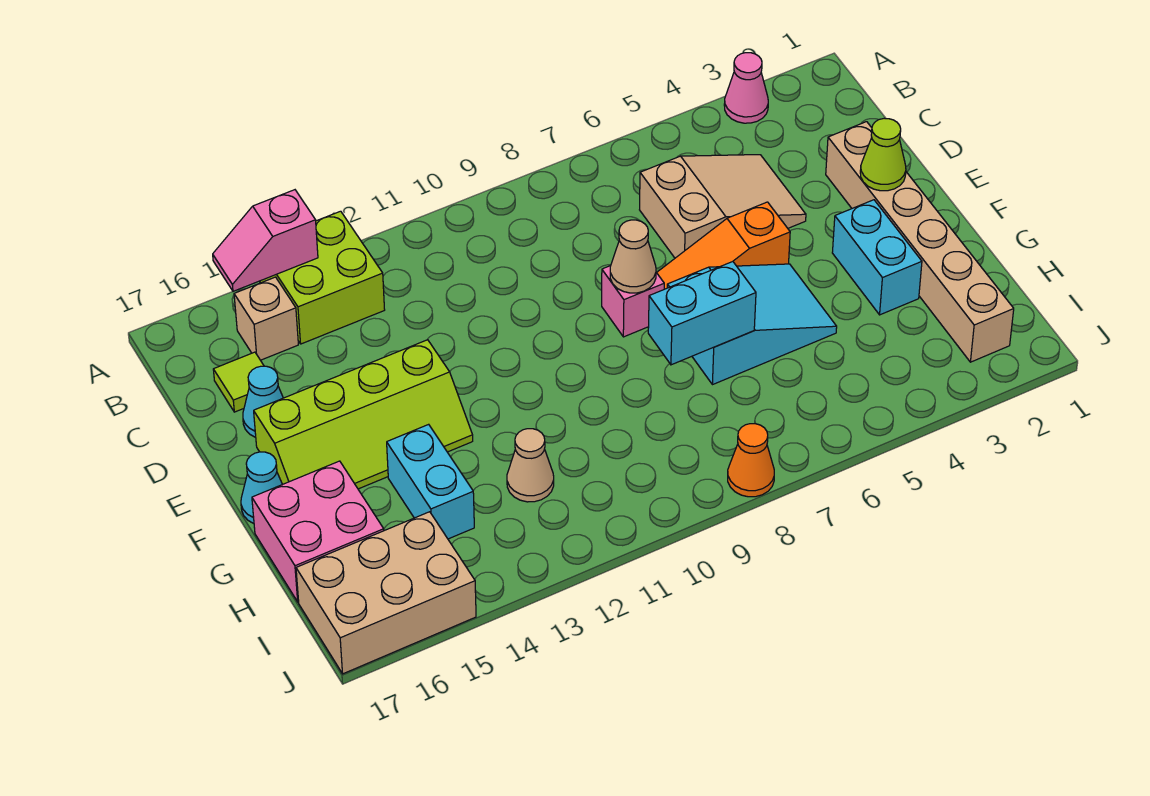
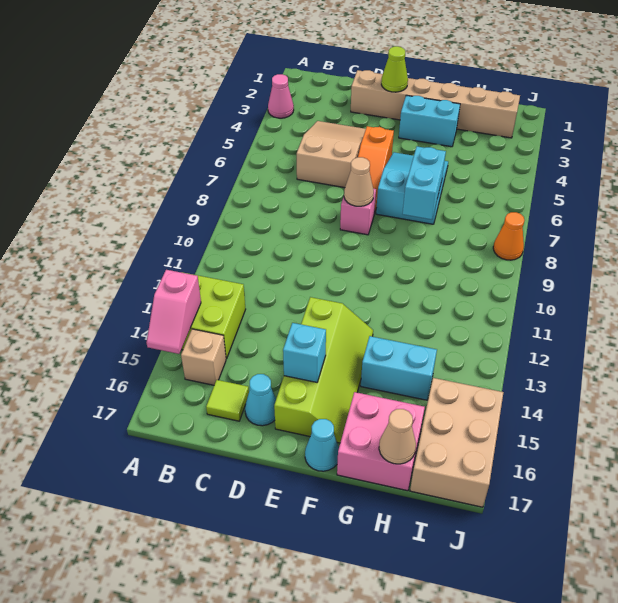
none -> cyan 1x1 brick [283,323,326,382]
tan 1x1 cone [507,429,554,502] -> tan 1x1 cone moved to [379,409,416,464]

